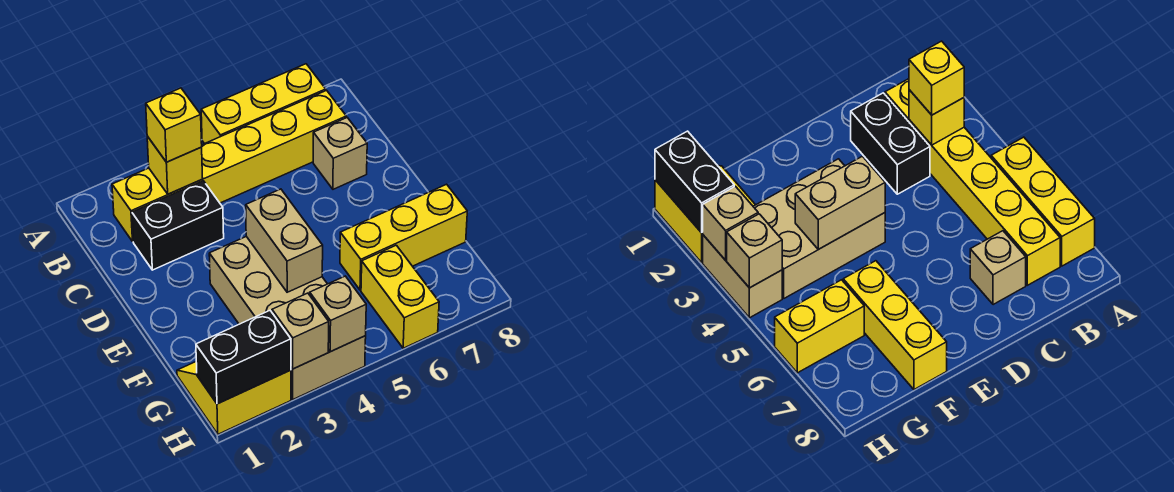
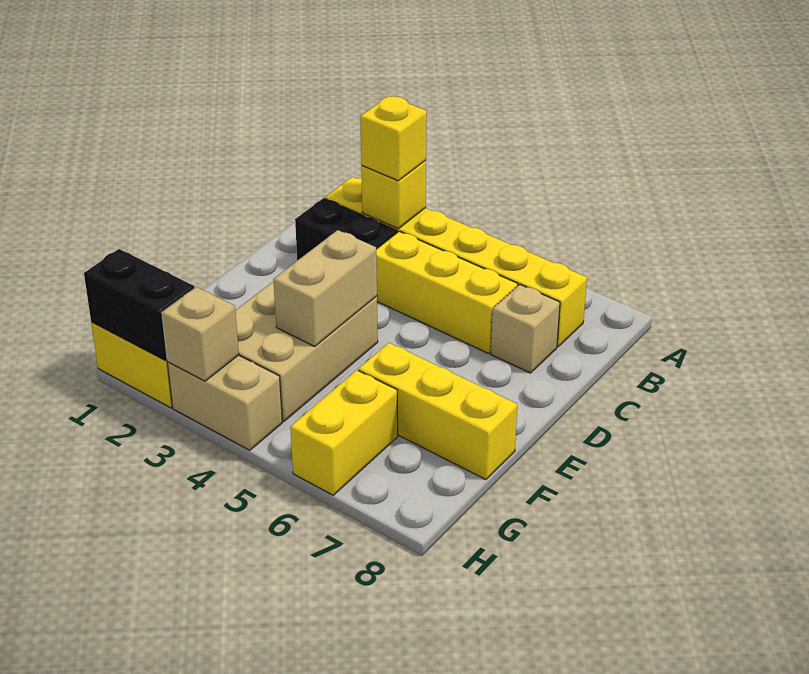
yellow 1x3 brick [201,64,326,144] -> yellow 1x3 brick moved to [376,231,518,354]
tan 1x1 brick [310,276,366,352] -> none

